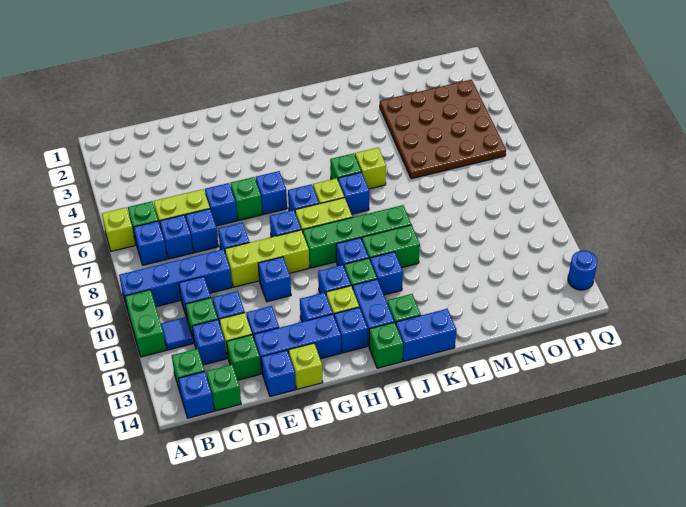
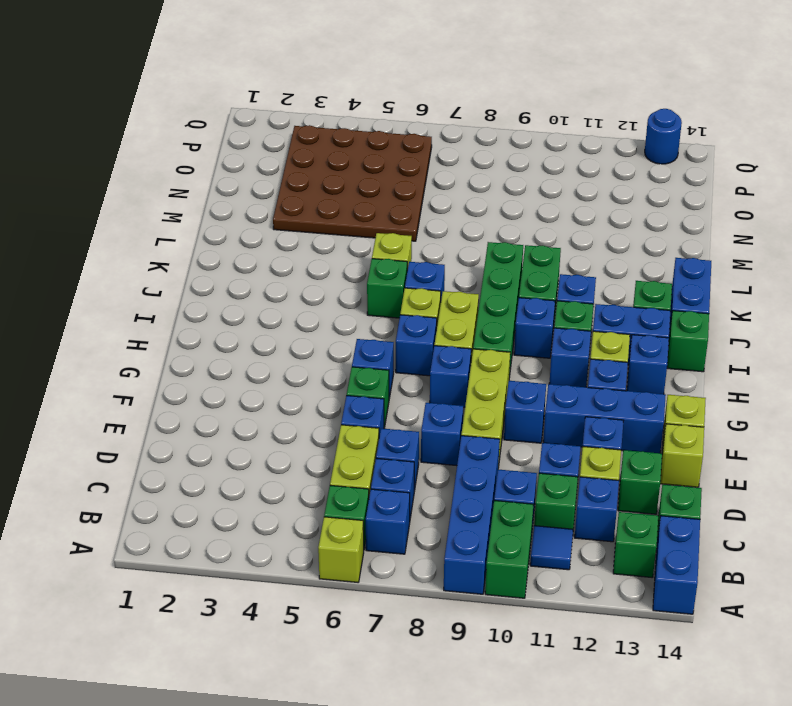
green 1x2 brick [125,290,166,357] -> green 1x2 brick turned to [485,501,534,598]
blue 1x1 brick [178,371,214,418] -> blue 1x2 brick [653,516,700,614]
blue 1x3 brick [254,314,341,372] -> blue 1x3 brick turned to [543,384,666,453]
blue 1x1 brick [261,350,296,397] -> lime 1x1 brick [660,424,704,487]

